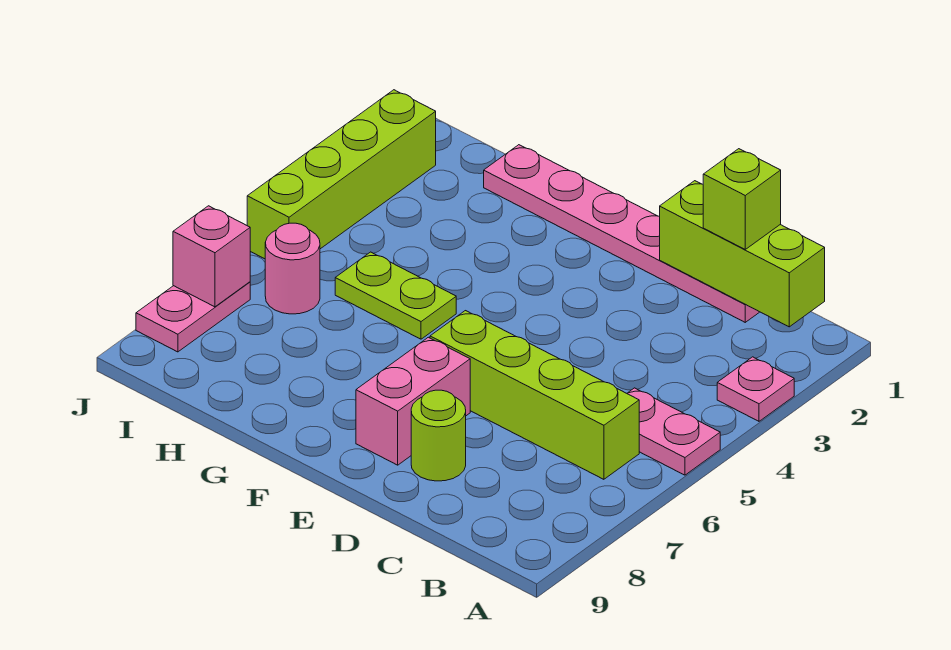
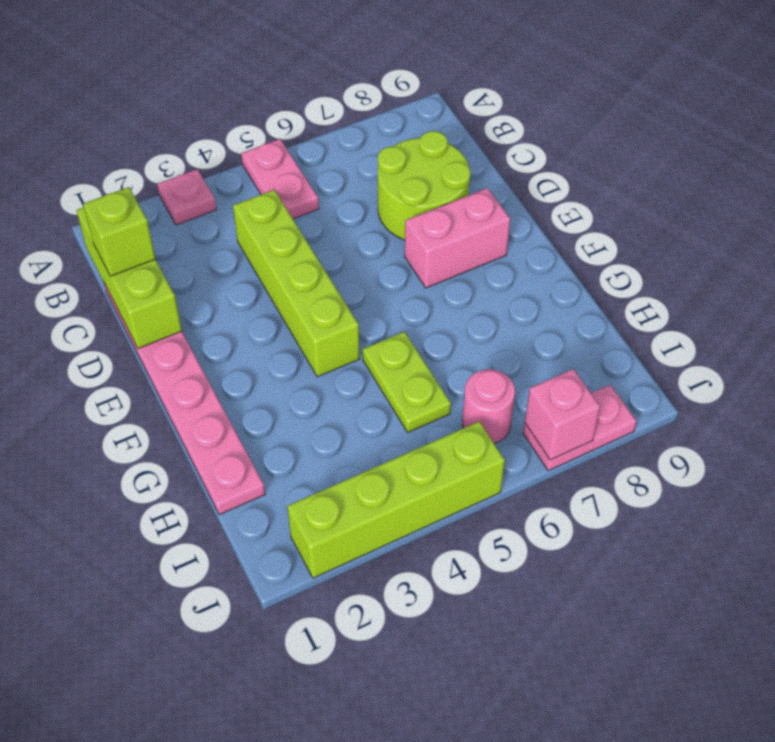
lime 1x4 brick [430,311,639,479] -> lime 1x4 brick moved to [233,190,360,377]
lime 1x1 round brick [411,390,466,481] -> lime 2x2 round brick [378,131,471,240]

